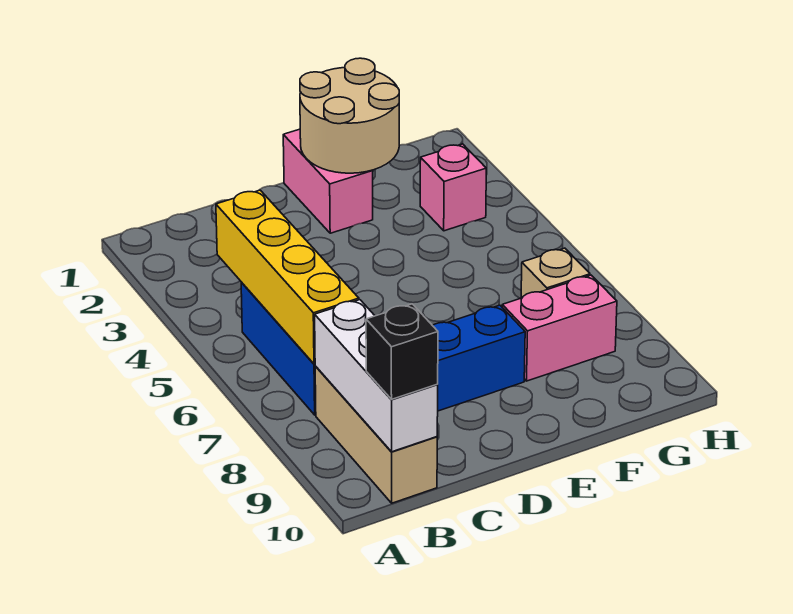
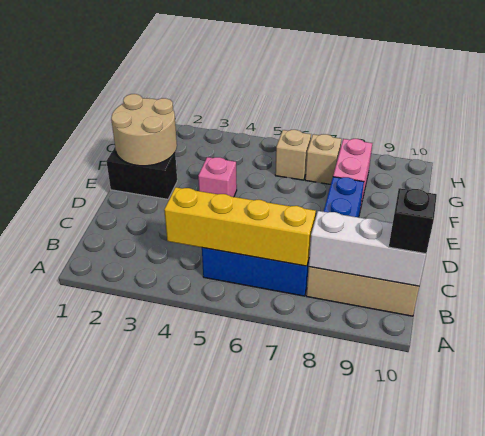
pink 1x2 brick [283,129,373,233] -> black 1x2 brick [106,148,177,199]
pink 1x1 brick [420,144,486,231] -> pink 1x1 brick moved to [198,157,237,197]
none -> tan 1x1 brick [275,130,311,180]

